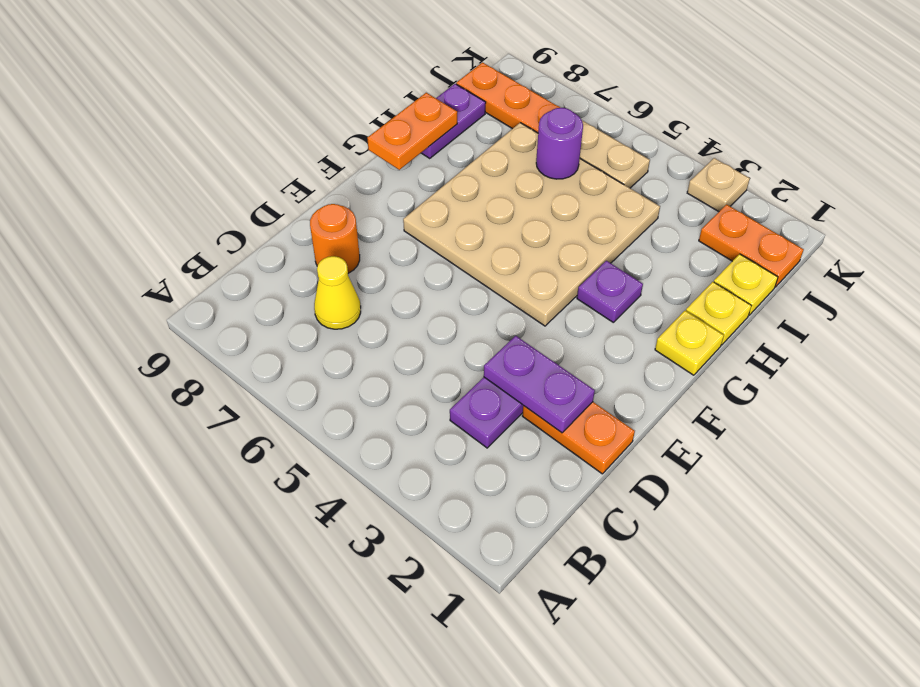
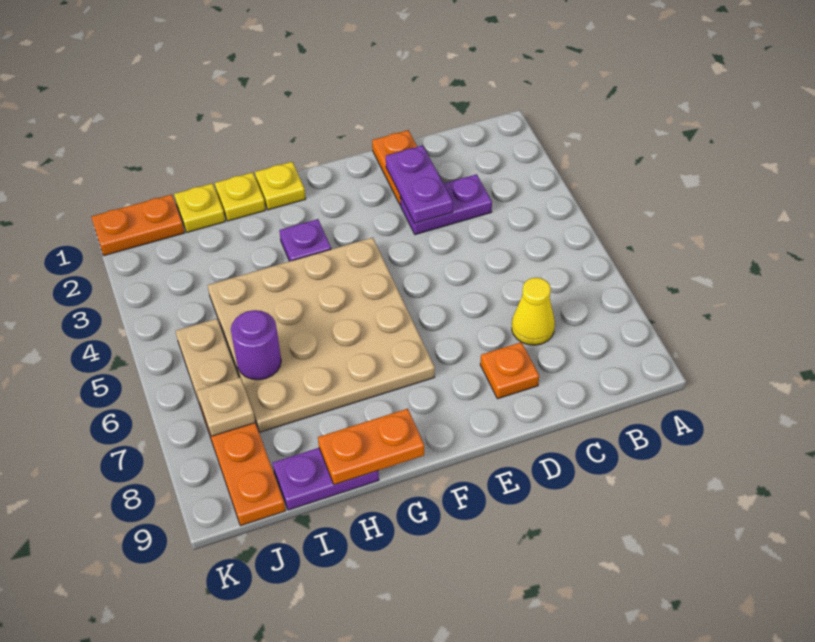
orange 1x1 round brick [310,204,360,273] -> orange 1x1 plate [480,342,539,399]
orange 1x2 plate [699,205,804,287] -> orange 1x2 plate turned to [91,194,184,256]
tan 1x1 plate [687,158,750,212] -> tan 1x1 plate moved to [197,377,255,436]

